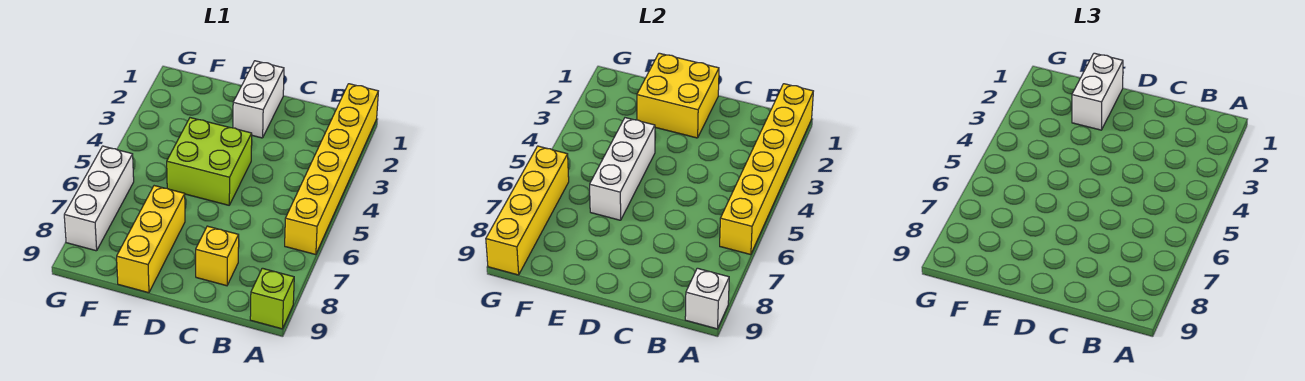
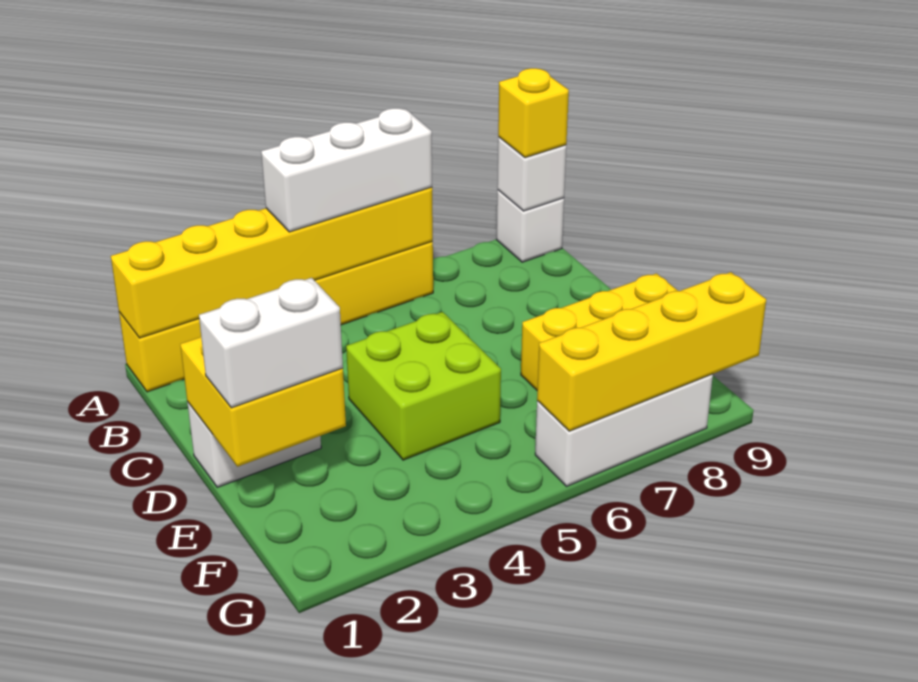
lime 1x1 brick [250,268,294,329] -> white 1x1 brick [497,190,564,262]
yellow 1x1 brick [196,226,239,286] -> yellow 1x1 brick moved to [498,68,569,158]
white 1x3 brick [590,118,655,220] -> white 1x3 brick moved to [261,108,432,232]

